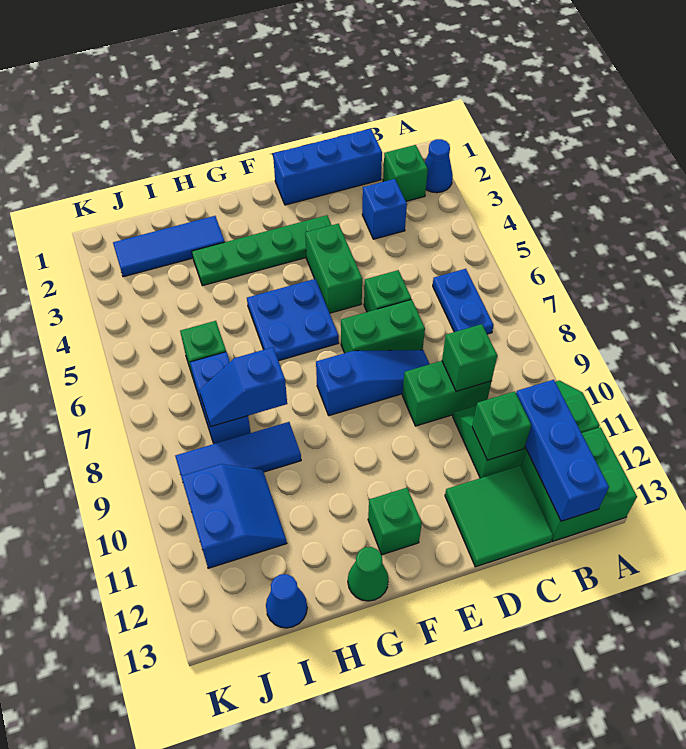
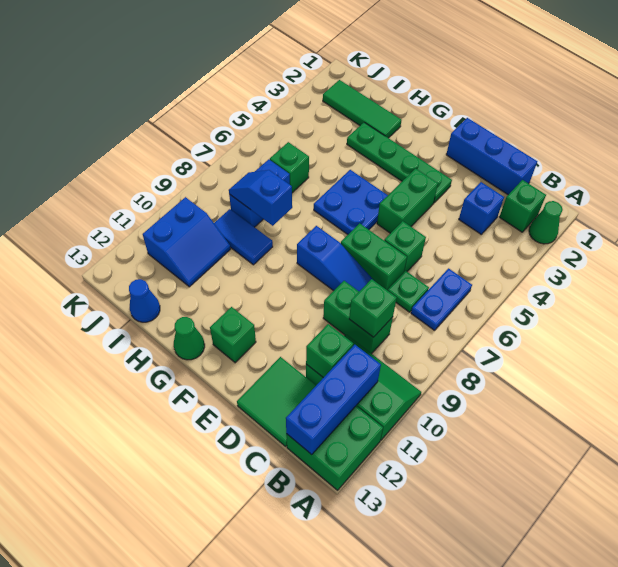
blue 1x1 cone [425,139,453,193] -> green 1x1 cone [529,201,563,244]
none -> green 1x1 plate [387,271,429,312]
blue 1x3 tile [113,216,225,277] -> green 1x3 tile [323,80,401,138]
blue 1x3 tile [175,422,301,476] -> blue 1x2 tile [214,209,273,265]

